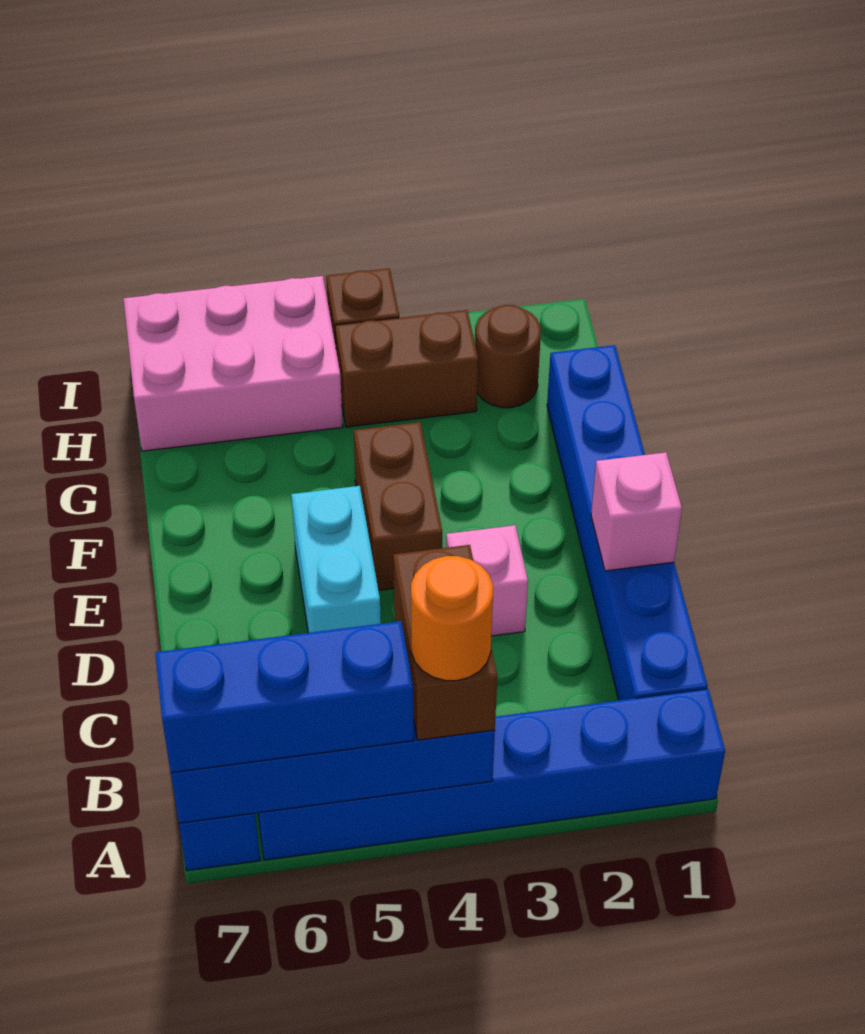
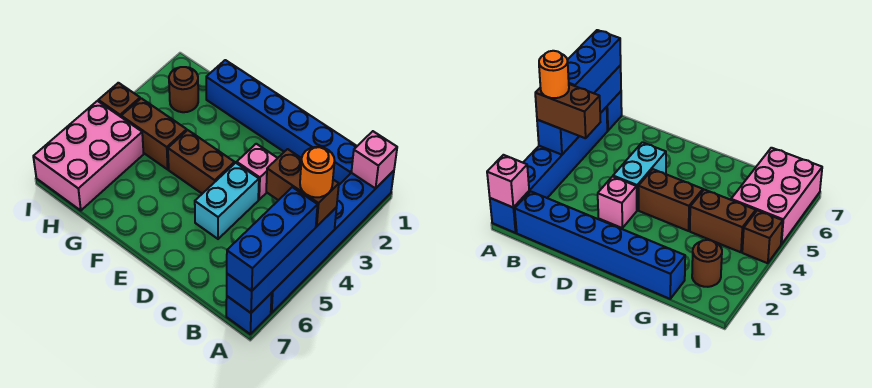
pink 1x1 brick [591,452,682,571] -> pink 1x1 brick moved to [351,131,397,188]
cyan 1x2 brick [291,486,381,633] -> cyan 1x2 brick turned to [195,163,259,239]
brown 1x2 brick [335,310,478,427] -> brown 1x2 brick turned to [121,98,187,169]

